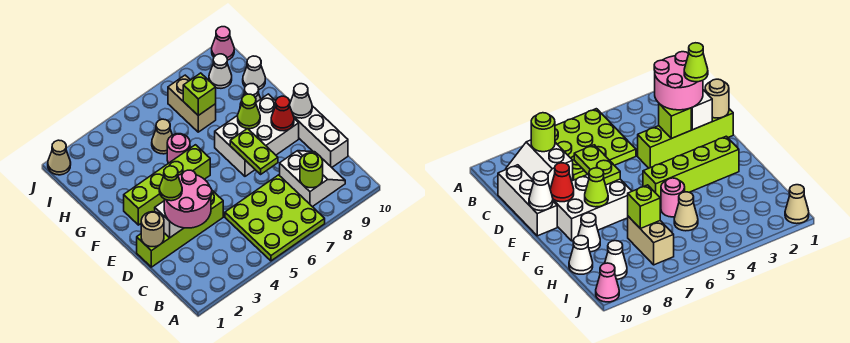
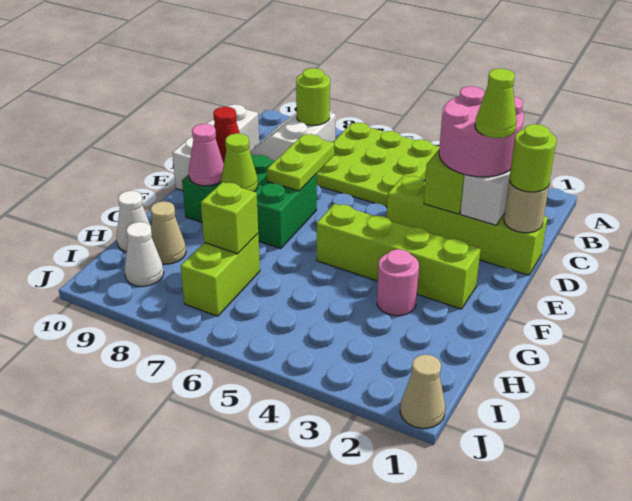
none -> lime 1x1 round brick [509,124,556,192]
white 2x3 brick [215,94,299,176] -> green 2x3 brick [182,154,317,249]
white 1x1 cone [290,84,312,118] -> none
pink 1x1 round brick [167,134,190,163] -> pink 1x1 round brick moved to [377,249,419,316]
white 1x1 cone [240,84,261,107] -> none
tan 1x1 cone [152,119,172,154] -> tan 1x1 cone moved to [151,201,186,264]
tan 1x2 brick [168,75,216,132] -> lime 1x2 brick [181,234,260,316]
pink 1x1 cone [212,27,234,60] -> pink 1x1 cone moved to [189,124,224,186]

